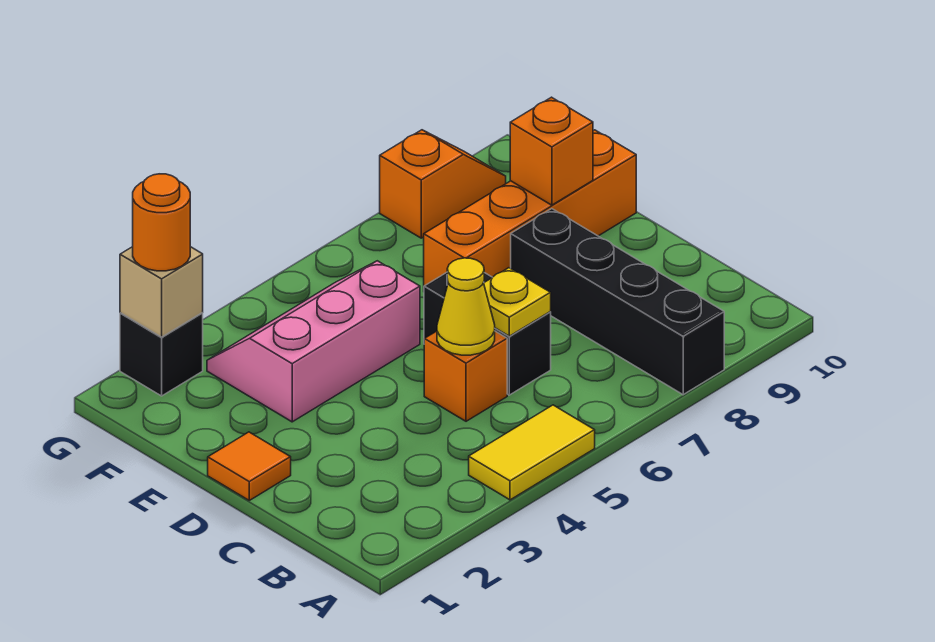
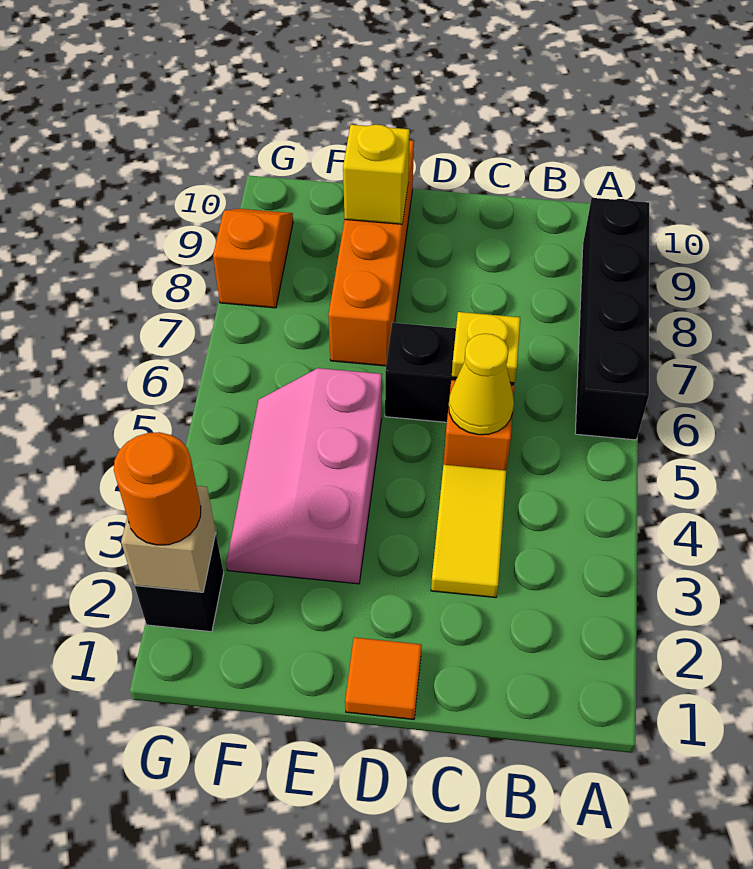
yellow 1x2 tile [469,405,595,500] -> yellow 1x2 tile moved to [431,465,506,598]
black 1x4 brick [511,209,724,395] -> black 1x4 brick turned to [575,198,649,440]
orange 1x1 brick [510,97,593,205] -> yellow 1x1 brick [343,125,410,224]

